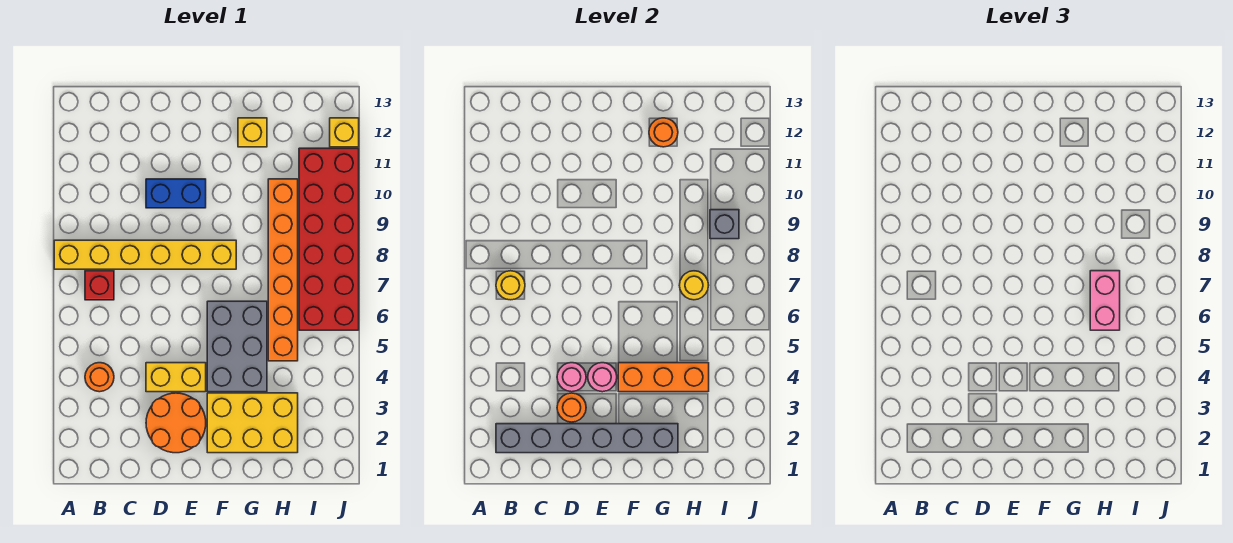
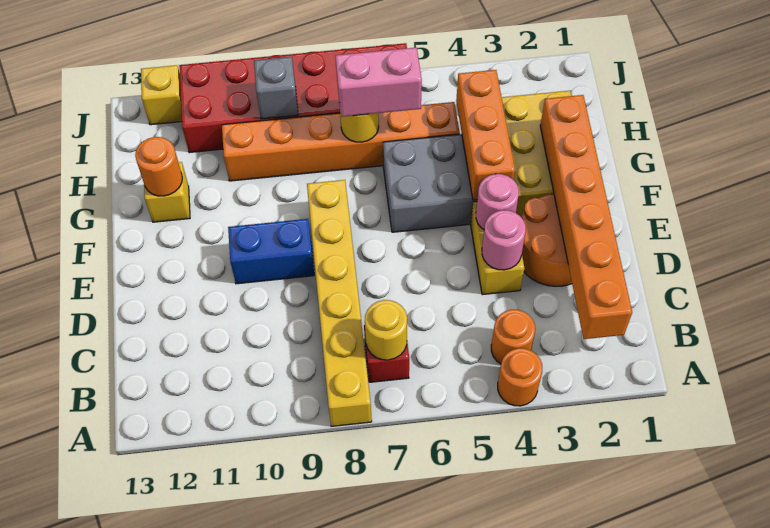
grey 1x6 brick [496,424,678,453] -> orange 1x6 brick [540,95,632,339]
orange 1x1 round brick [557,393,586,422] -> orange 1x1 round brick moved to [498,348,542,406]
blue 1x2 brick [146,179,206,208] -> blue 1x2 brick turned to [228,219,314,284]

